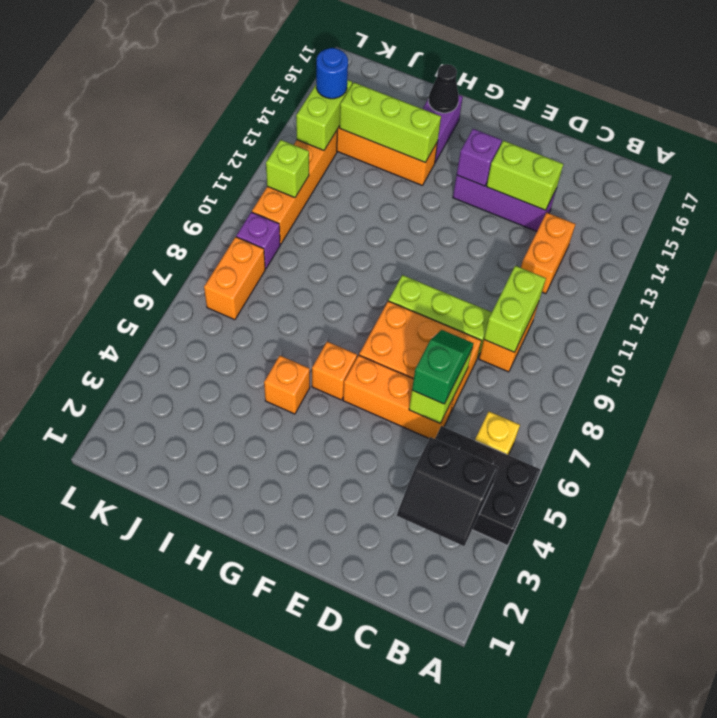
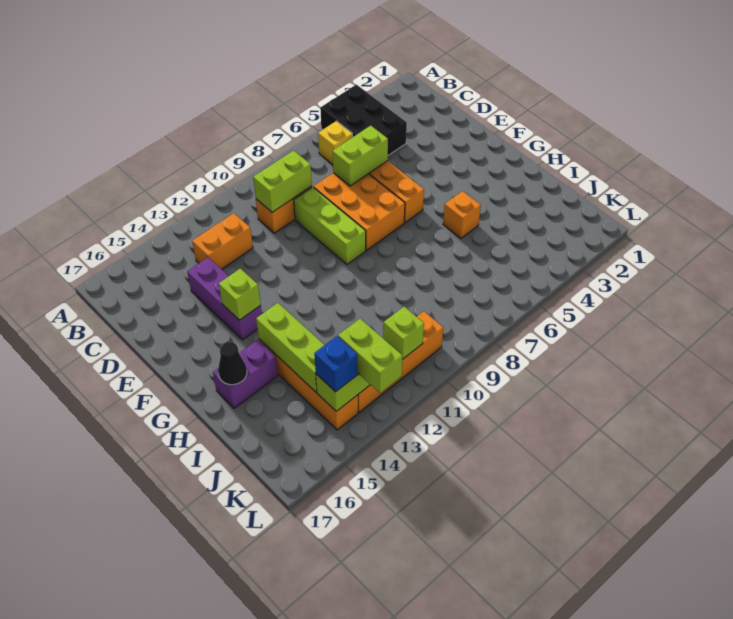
black 2x2 slope [397,437,498,546] -> none
green 1x2 slope [412,330,473,404] -> none
lime 1x2 brick [487,141,563,210] -> lime 1x2 brick moved to [338,319,403,393]
purple 1x1 brick [457,129,502,186] -> lime 1x1 brick [219,269,261,320]
orange 1x1 brick [312,342,357,400] -> none
orange 1x2 brick [204,237,265,320] -> none
purple 1x1 brick [236,212,280,269] -> none
blue 1x1 round brick [316,48,348,99] -> blue 1x1 brick [314,336,358,392]

